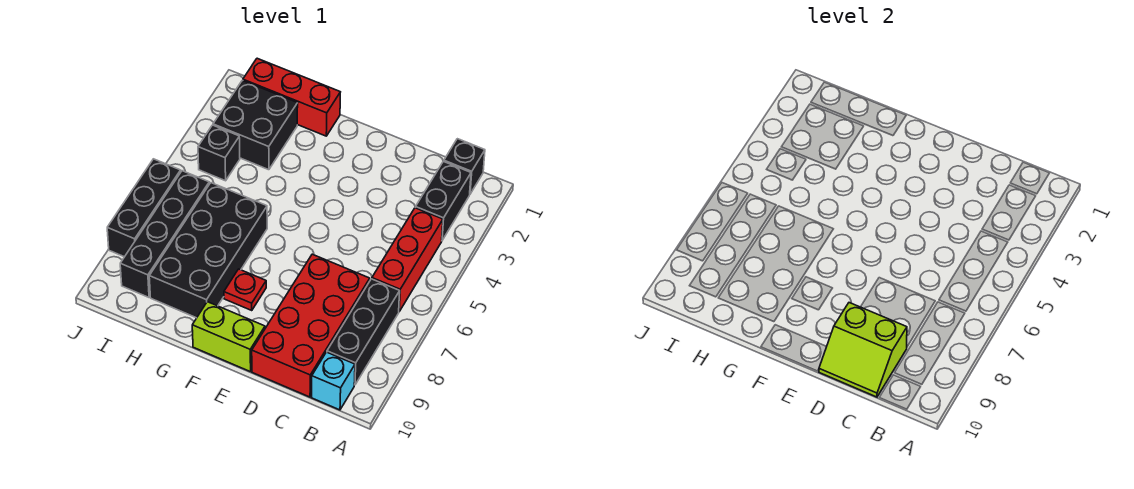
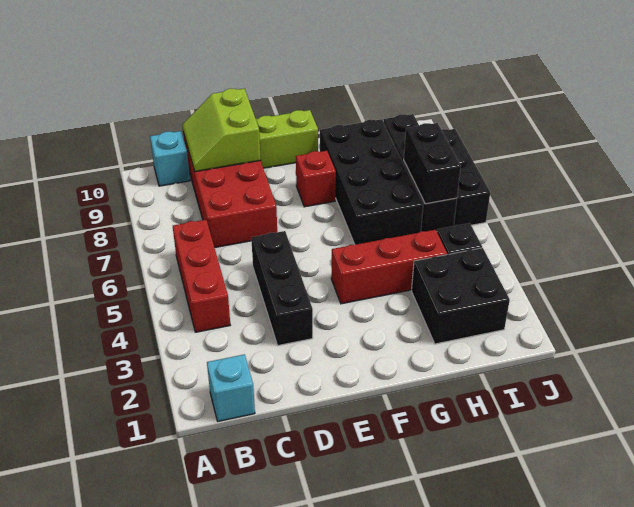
black 1x1 brick [444,139,485,194] -> cyan 1x1 brick [207,354,255,421]
black 1x2 brick [415,161,471,240] -> black 1x2 brick moved to [404,123,461,204]
black 1x3 brick [327,279,400,385] -> black 1x3 brick moved to [251,231,313,345]
lime 2x2 slope [819,303,907,397] -> lime 2x2 slope turned to [182,89,261,172]
red 1x1 plate [224,269,266,310] -> red 1x1 brick [296,151,336,207]
red 1x3 brick [243,58,340,136] -> red 1x3 brick moved to [331,230,447,304]

